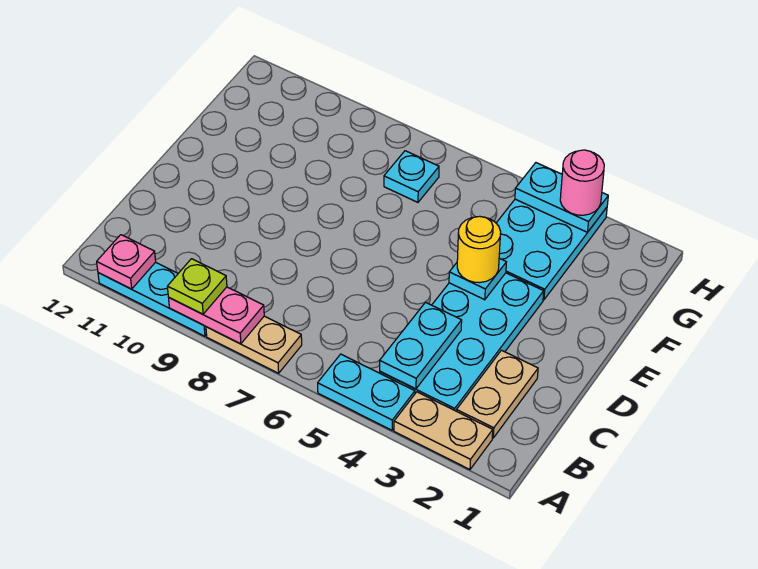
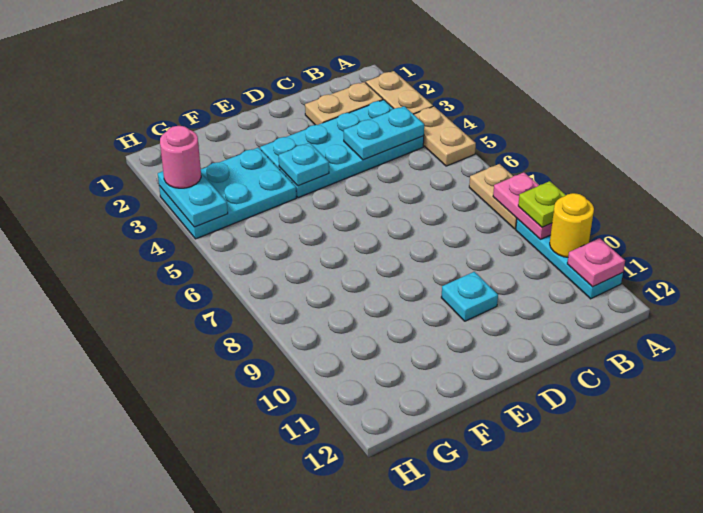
cyan 1x2 plate [318,354,415,430] -> tan 1x2 plate [414,106,476,166]
yellow 1x1 round brick [457,216,501,283] -> yellow 1x1 round brick moved to [550,193,594,257]
cyan 1x1 plate [384,151,439,202] -> cyan 1x1 plate moved to [441,272,498,321]

